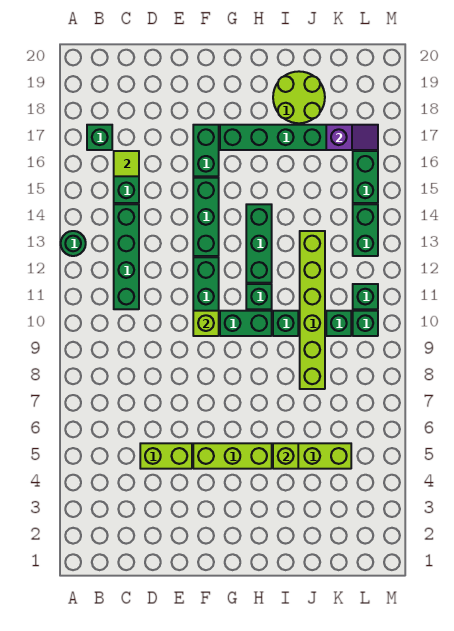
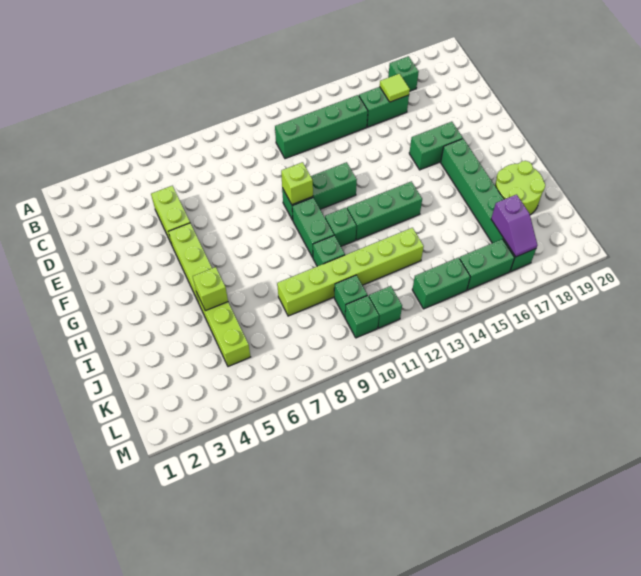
green 1x1 round brick [61,231,86,256] -> none
green 1x3 brick [193,178,219,256] -> none

